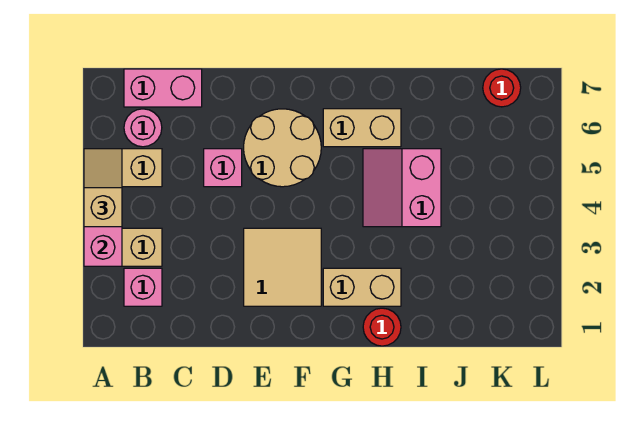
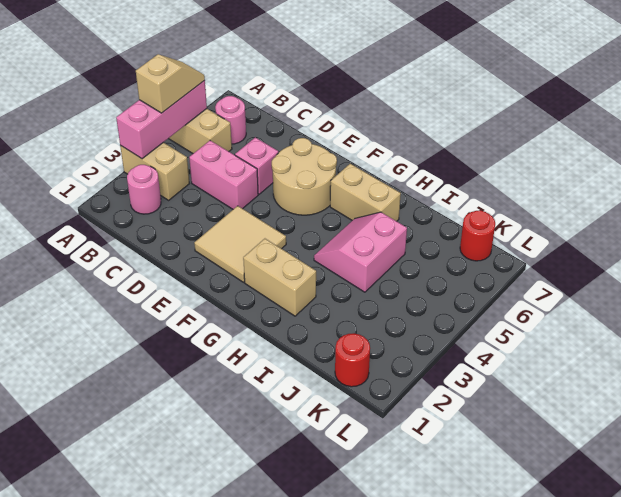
pink 1x1 brick [124,268,162,306] -> pink 1x1 round brick [127,165,161,214]
pink 1x2 brick [124,69,202,107] -> pink 1x2 brick moved to [189,141,258,209]
red 1x1 round brick [363,308,401,346] -> red 1x1 round brick moved to [335,333,370,387]

